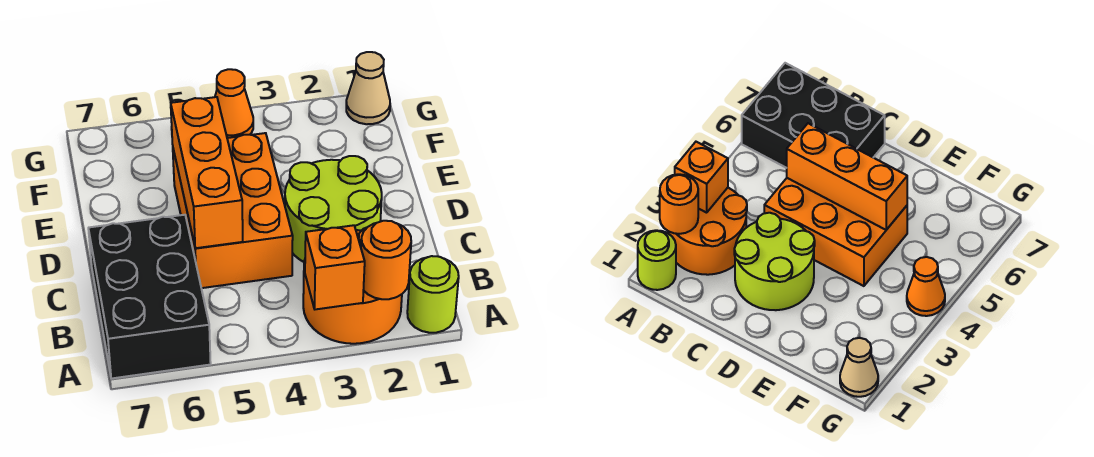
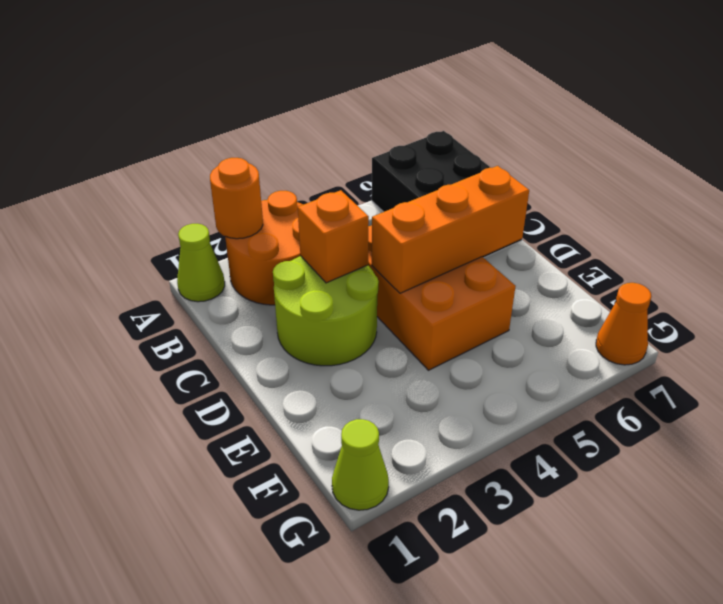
lime 1x1 round brick [407,256,459,333] -> lime 1x1 cone [177,224,225,302]
orange 1x1 brick [305,225,365,309] -> orange 1x1 brick moved to [298,190,369,283]
orange 1x3 brick [171,97,243,248] -> orange 1x3 brick turned to [372,166,529,293]
tan 1x1 cone [346,52,390,124] -> lime 1x1 cone [332,419,389,510]
orange 1x1 cone [215,69,253,138] -> orange 1x1 cone moved to [596,283,651,365]

